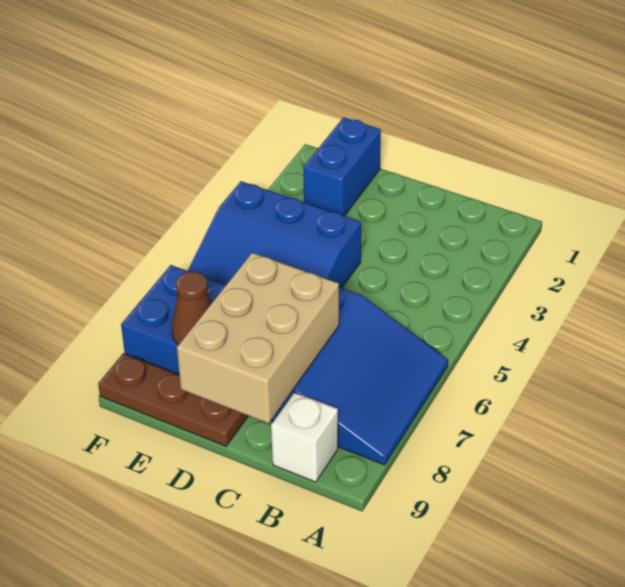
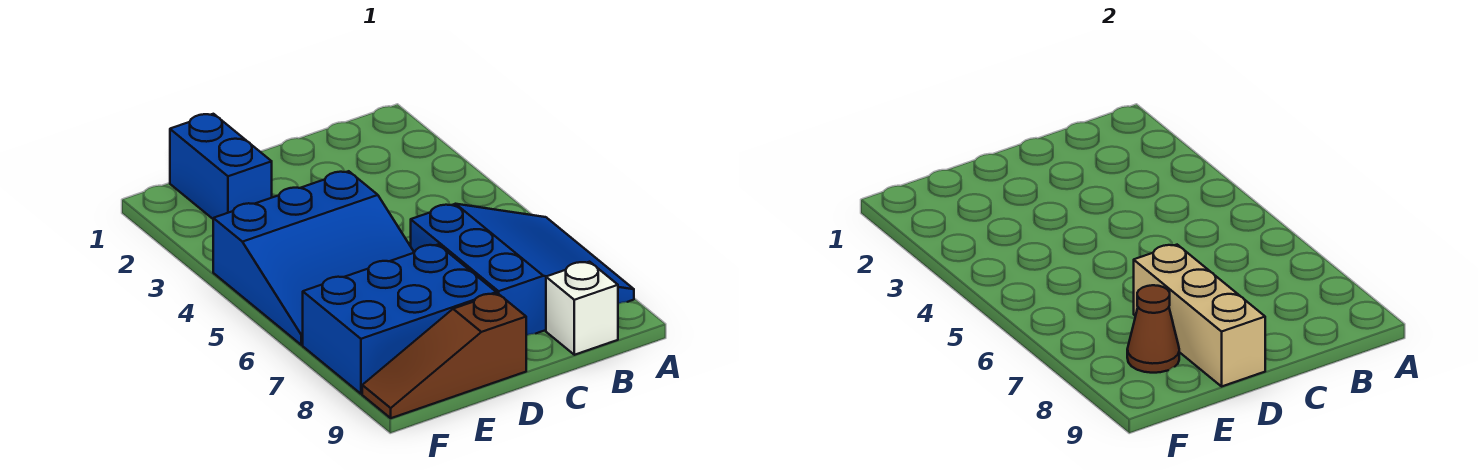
tan 2x3 brick [177,253,339,423] -> tan 1x3 brick [1134,245,1265,386]
brown 1x3 plate [98,353,248,446] -> brown 1x3 slope [362,293,526,418]

